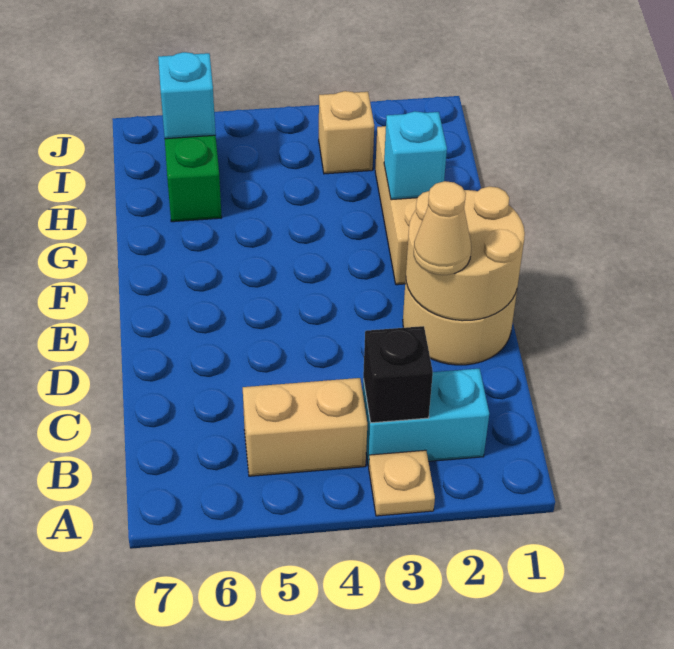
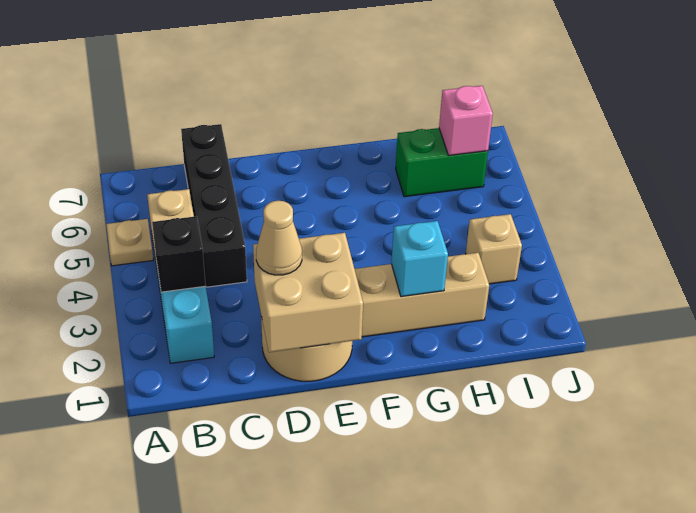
tan 1x1 plate [369,450,435,516] -> tan 1x1 plate moved to [106,219,153,266]
none -> black 1x4 brick [181,124,247,287]
tan 2x2 round brick [406,186,525,321] -> tan 2x2 brick [253,233,363,352]
cyan 1x1 brick [158,52,216,139] -> pink 1x1 brick [439,86,493,155]

